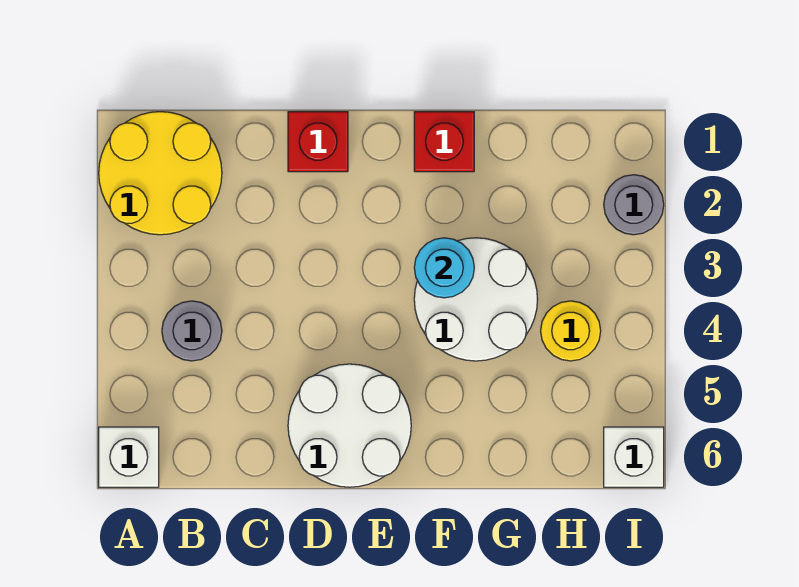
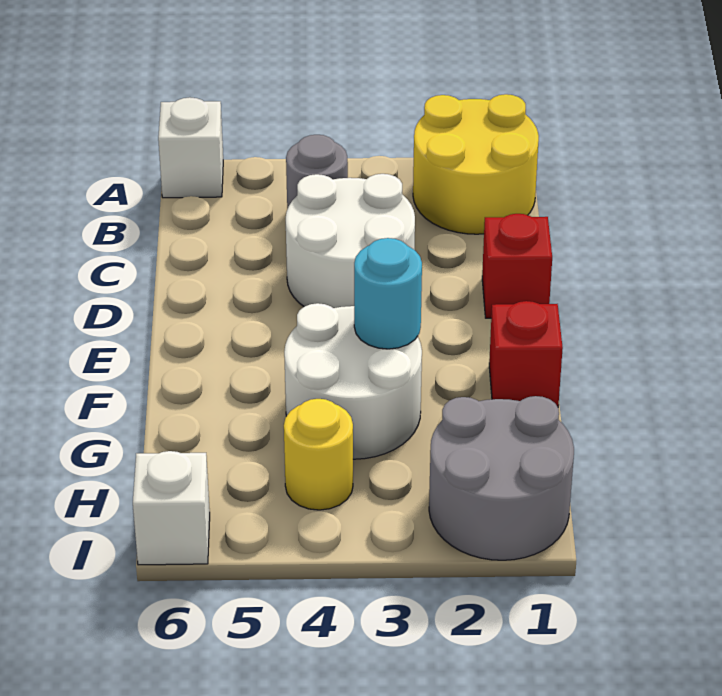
white 2x2 round brick [288,364,411,487] -> white 2x2 round brick moved to [286,174,415,308]
grey 1x1 round brick [604,175,664,235] -> grey 2x2 round brick [429,396,574,560]

